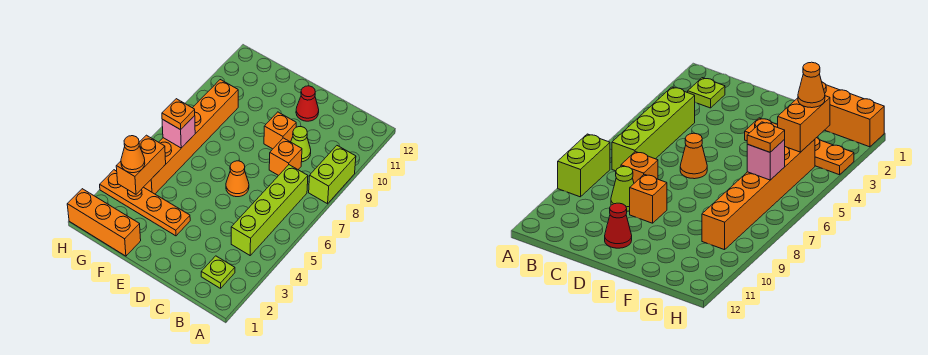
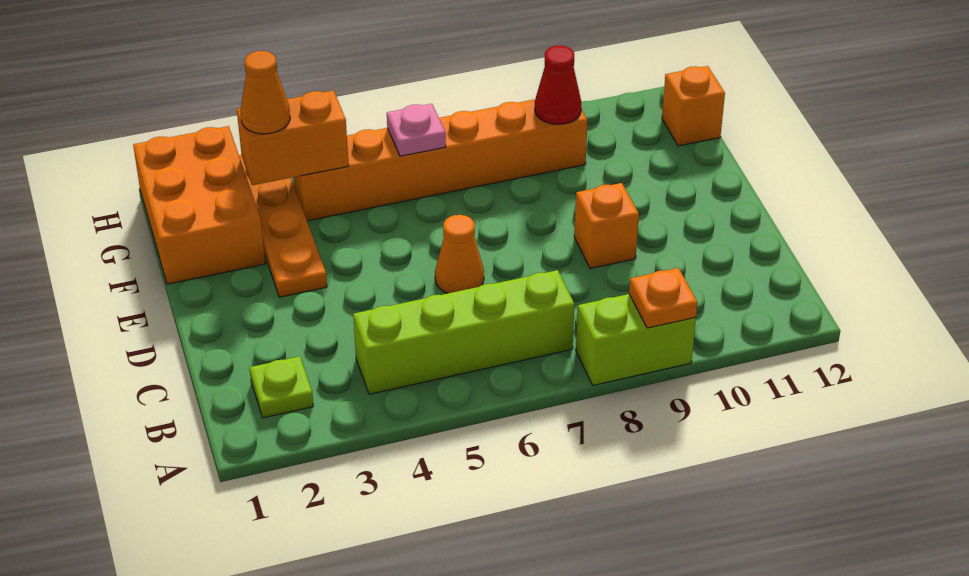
orange 1x1 brick [269,138,302,176] -> orange 1x1 brick moved to [662,66,725,146]
lime 1x1 cone [291,126,311,162] -> none
red 1x1 cone [296,86,319,121] -> red 1x1 cone moved to [535,46,581,124]
orange 1x3 brick [67,189,141,256] -> orange 2x3 brick [133,126,265,284]
pink 1x1 brick [162,116,195,148] -> pink 1x1 plate [387,104,446,156]
orange 1x1 plate [162,99,195,130] -> orange 1x1 plate moved to [629,268,697,328]

